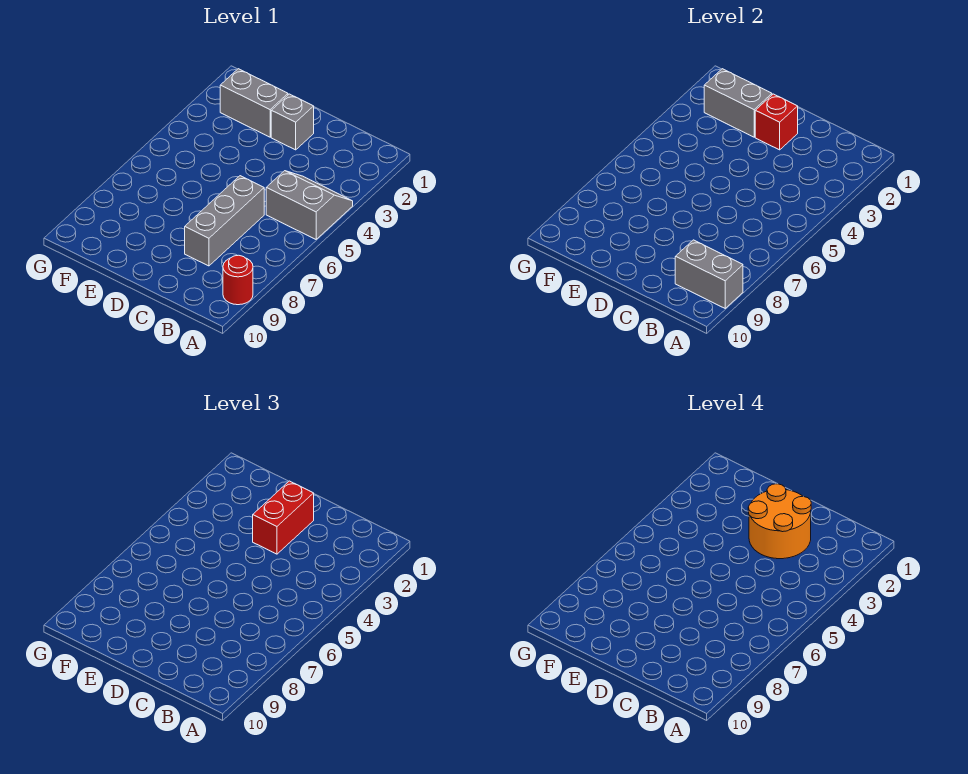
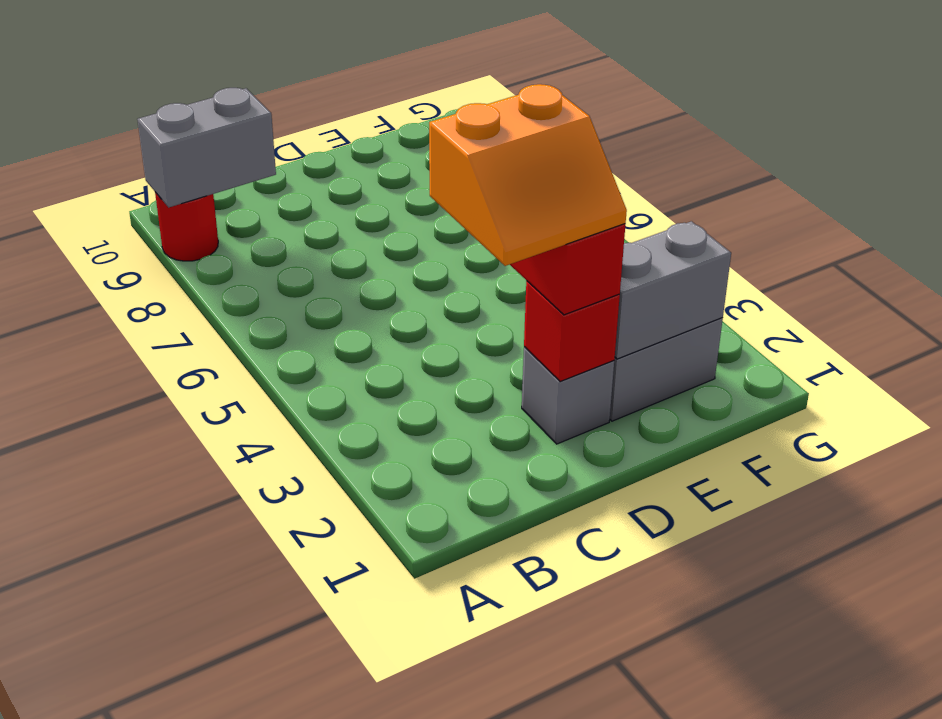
grey 2x2 slope [266,171,353,239] -> none
orange 2x2 round brick [748,484,811,559] -> orange 2x2 slope [429,84,627,266]
grey 1x3 brick [185,176,264,266] -> none

